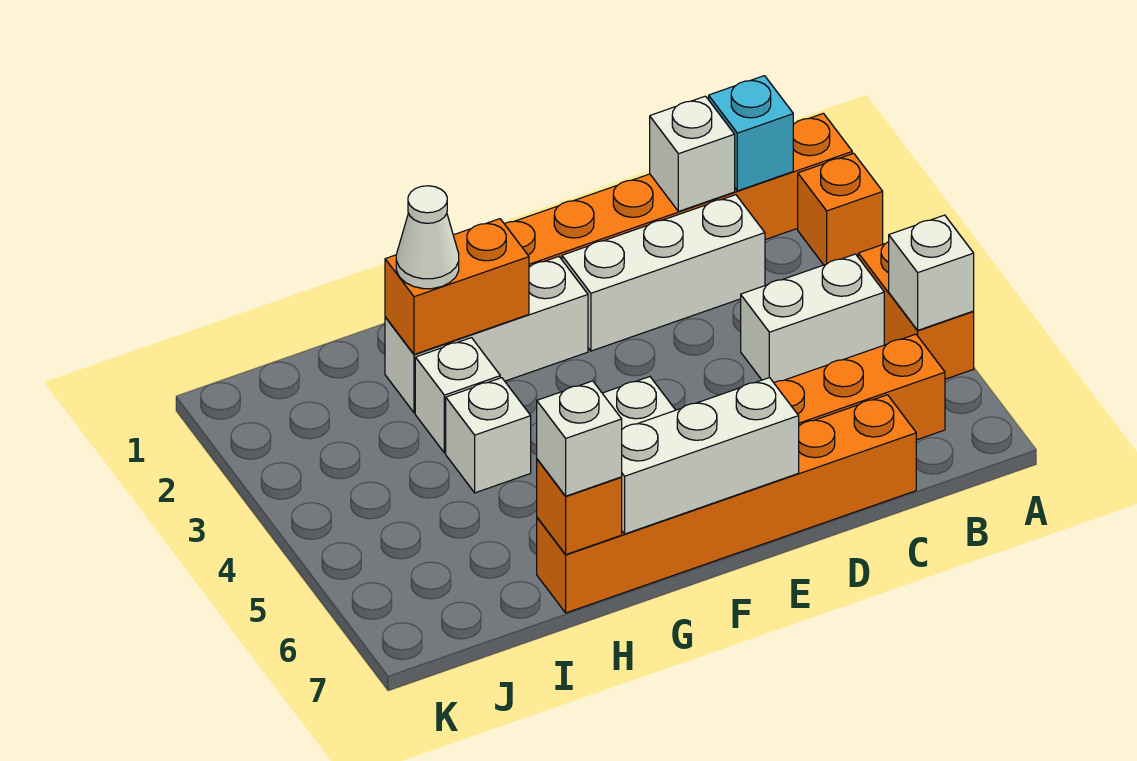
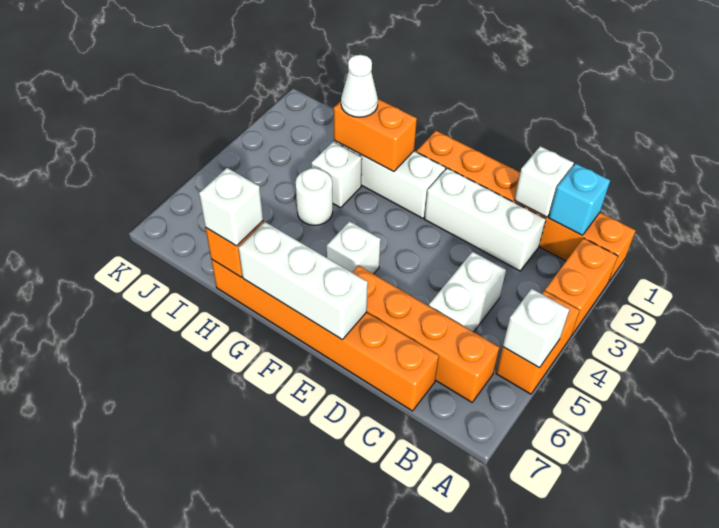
orange 1x1 brick [798,153,883,265] -> orange 1x2 brick [545,238,618,336]
white 1x2 brick [741,254,884,383] -> white 1x2 brick turned to [429,252,506,332]
white 1x1 brick [446,378,531,493] -> white 1x1 round brick [295,168,333,226]

